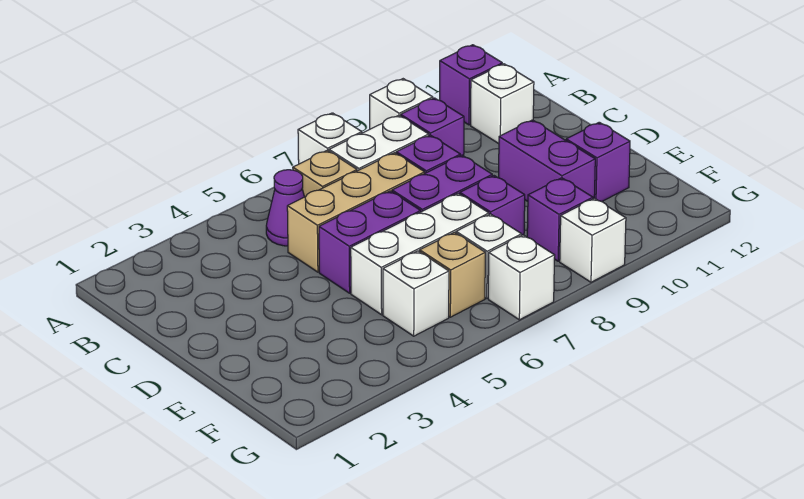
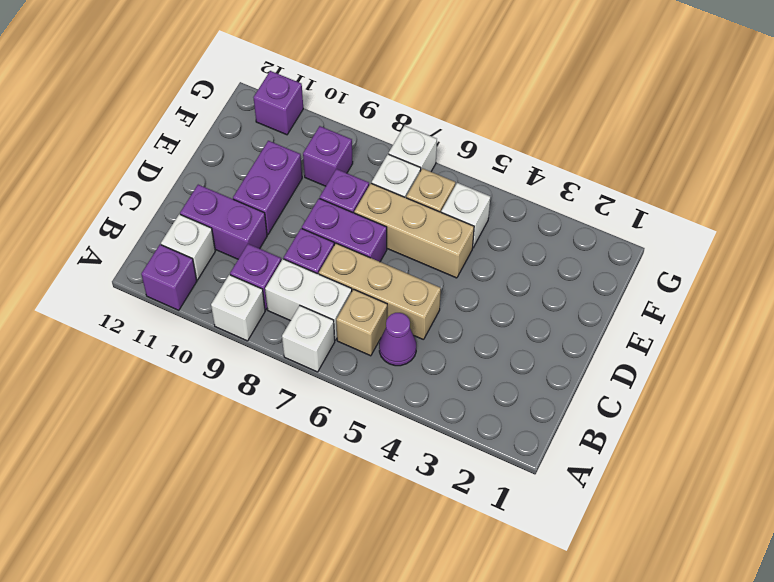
purple 1x2 brick [319,191,421,293] -> purple 1x2 brick moved to [180,185,267,259]
white 1x3 brick [351,193,489,315] -> tan 1x3 brick [354,183,474,278]
purple 1x1 brick [566,122,630,202] -> purple 1x1 brick moved to [253,71,303,135]
white 1x1 brick [560,198,626,282] -> none

